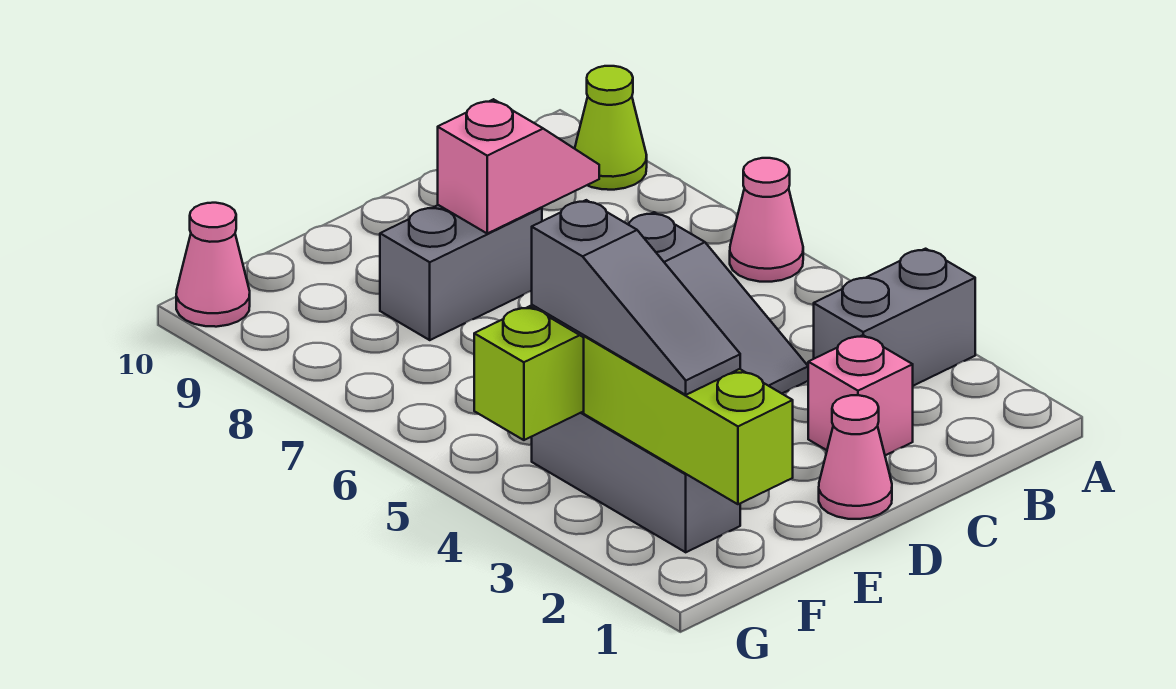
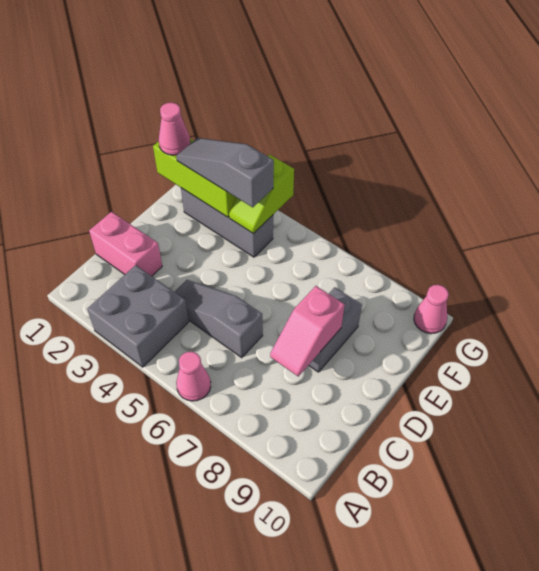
grey 1x2 brick [814,249,975,386] -> grey 2x2 brick [87,265,189,367]
lime 1x1 cone [575,66,647,190] -> none
pink 1x1 brick [808,335,913,455] -> pink 1x2 brick [89,212,162,276]
pink 1x1 cone [819,395,892,519] -> pink 1x1 cone moved to [159,103,190,155]

